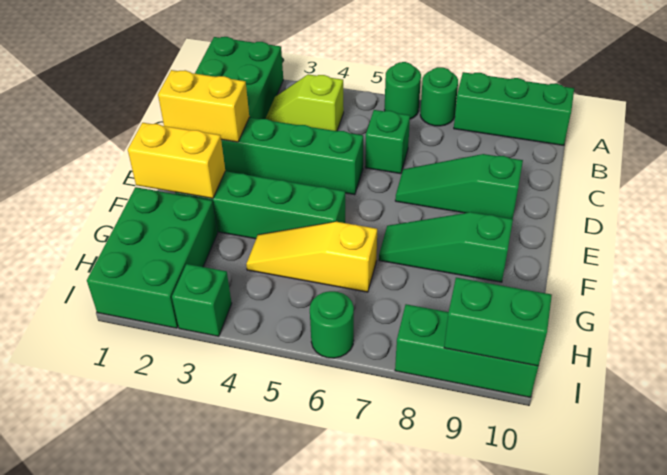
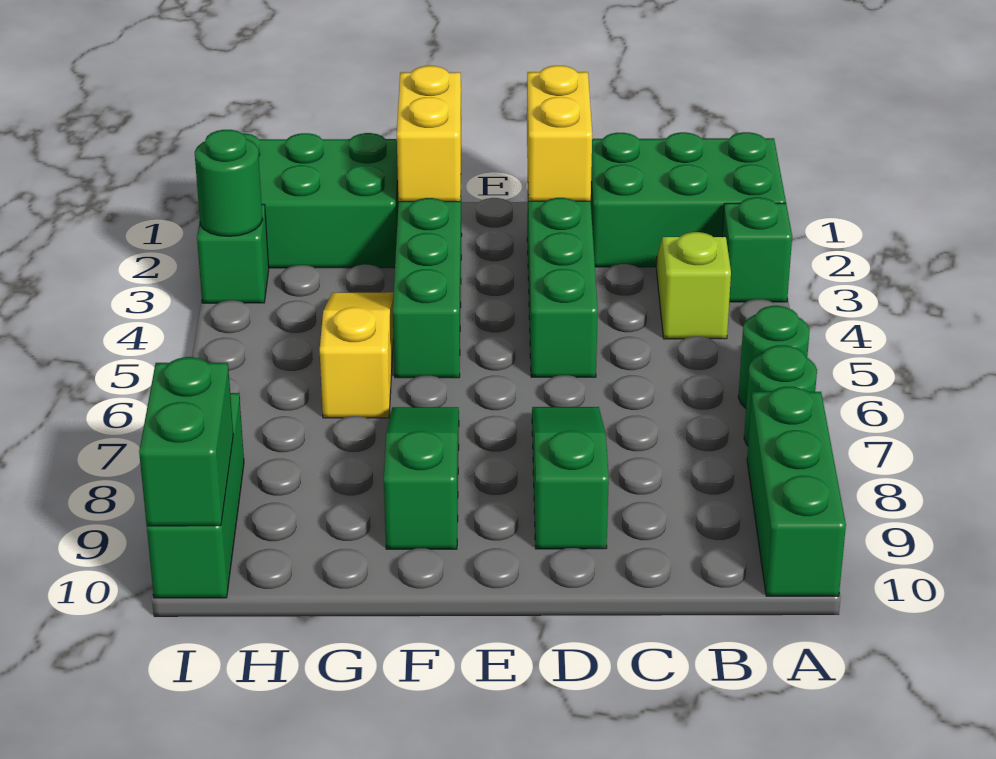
green 1x1 brick [365,110,410,174] -> green 1x1 brick moved to [722,197,792,302]
green 1x1 round brick [310,291,354,358] -> green 1x1 round brick moved to [195,130,263,236]

